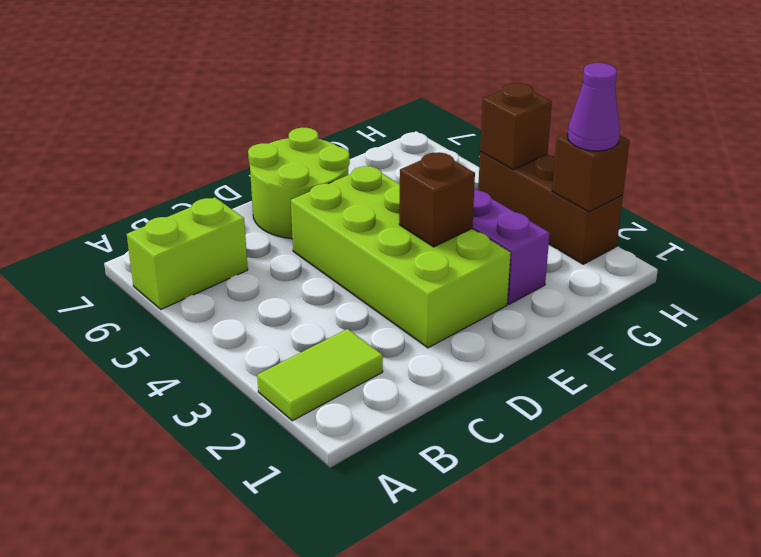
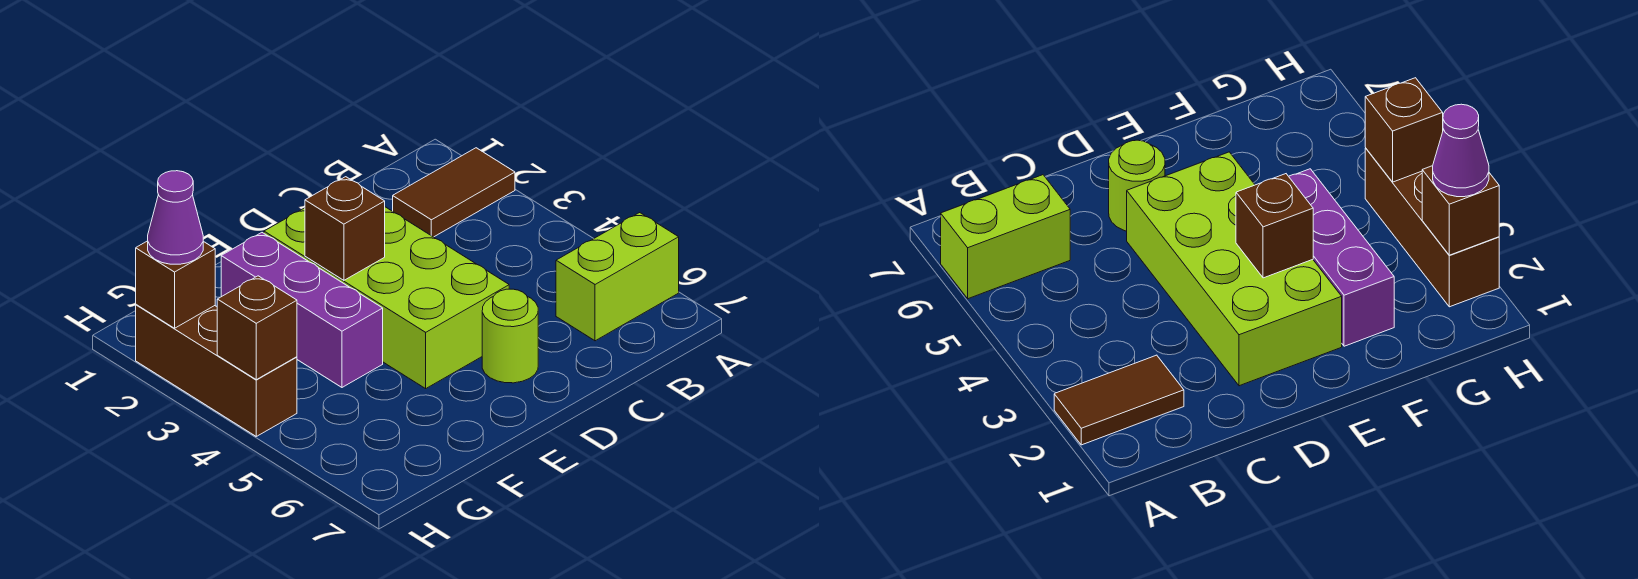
lime 1x2 tile [257,329,383,421] -> brown 1x2 tile [393,148,515,237]
lime 2x2 round brick [248,128,350,239] -> lime 1x1 round brick [482,289,538,383]

